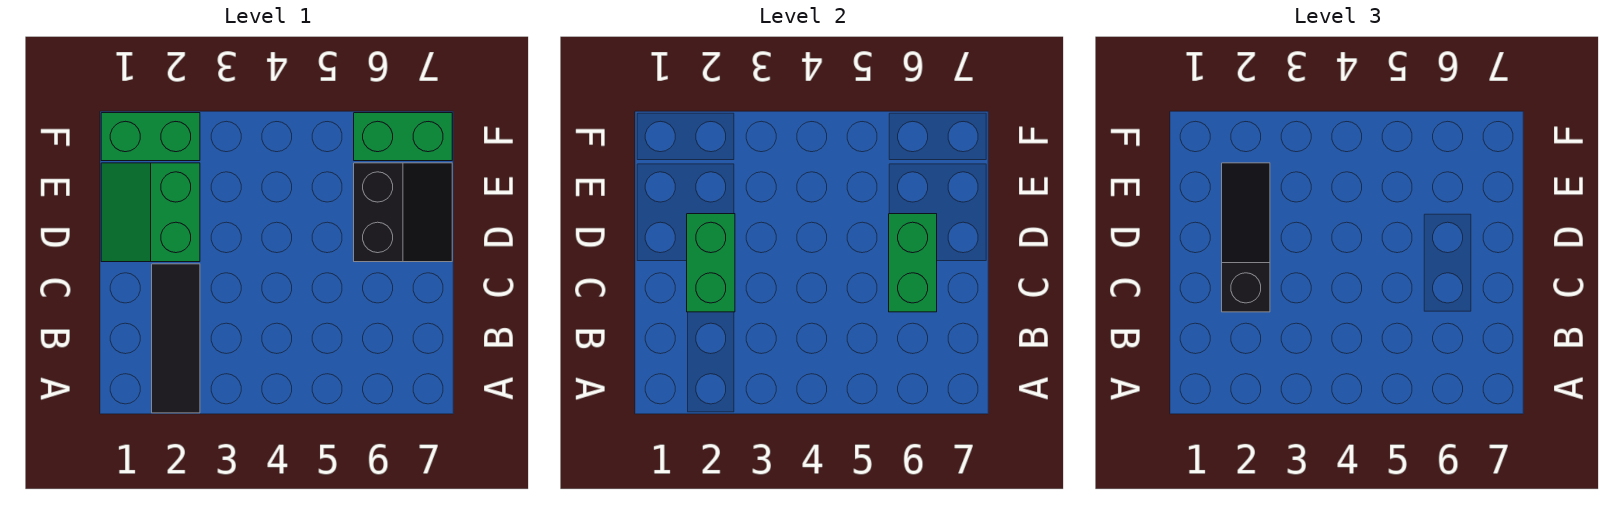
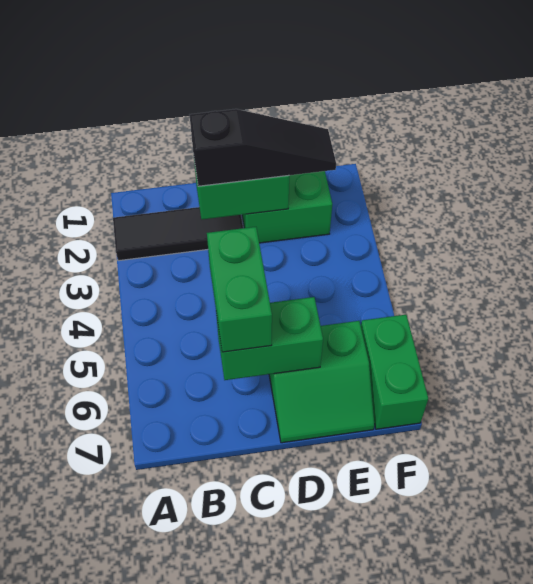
black 2x2 slope [354,163,452,262] -> green 2x2 slope [269,321,374,443]
green 1x2 brick [101,113,200,161] -> green 1x2 brick moved to [207,227,272,352]

